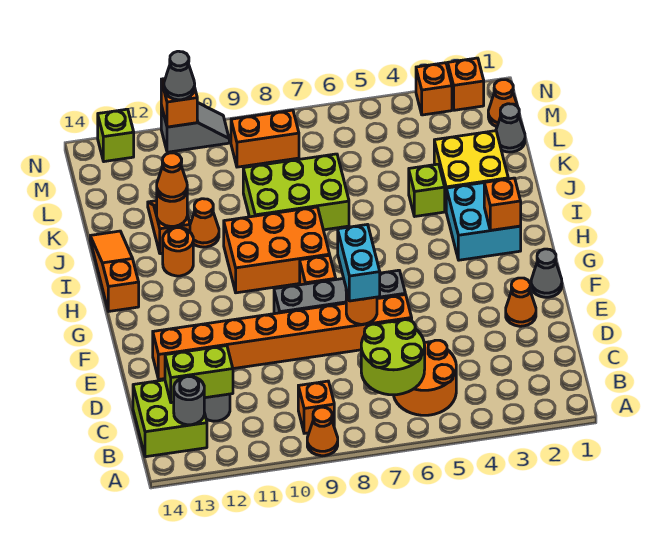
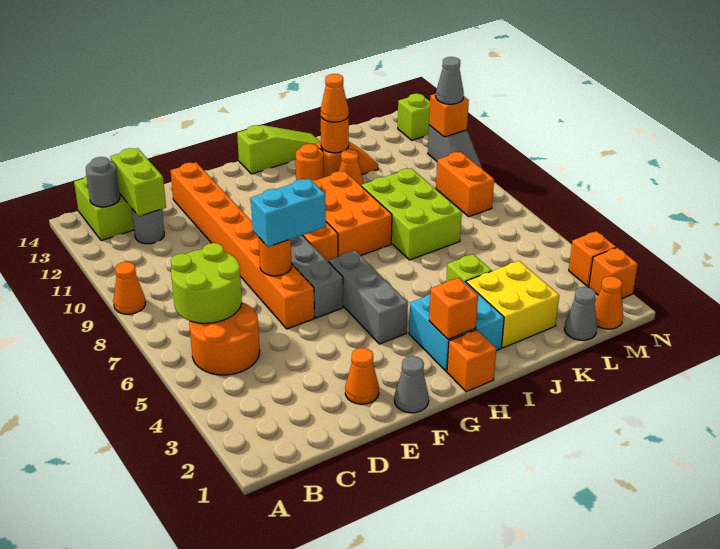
orange 1x1 brick [298,381,334,433] -> orange 1x1 brick moved to [447,330,496,392]
none -> grey 1x3 brick [328,251,408,344]
orange 1x3 slope [90,231,139,311] -> lime 1x3 slope [237,125,320,174]

